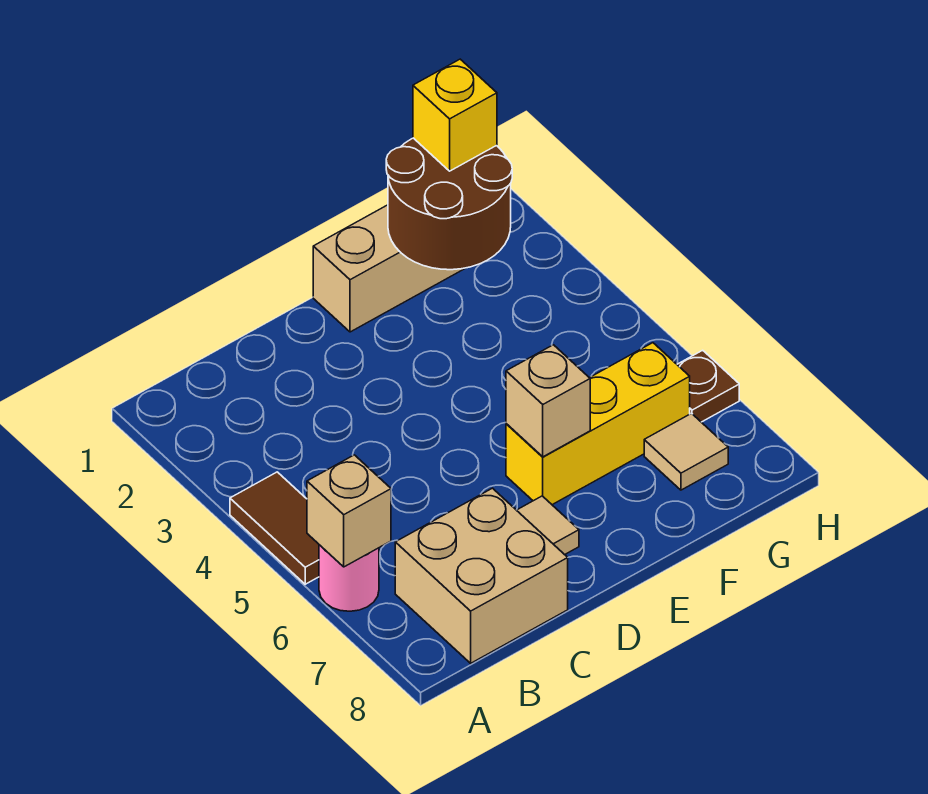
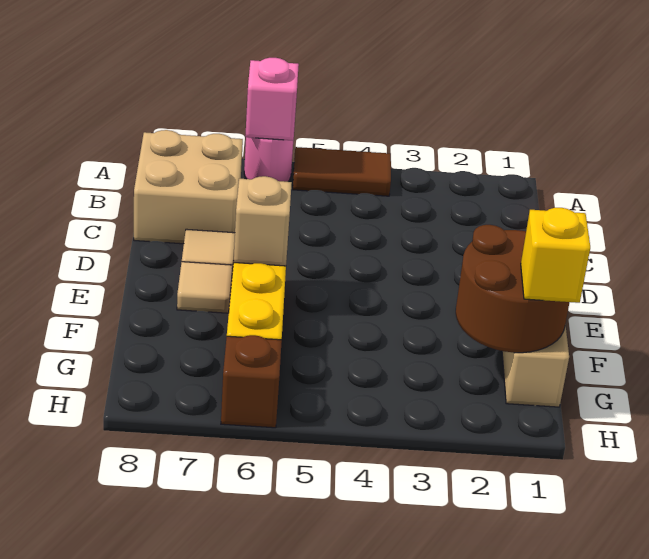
tan 1x1 brick [307,455,391,567] -> pink 1x1 brick [245,58,299,141]
tan 1x1 tile [644,413,728,490] -> tan 1x1 tile moved to [177,262,232,313]
brown 1x1 plate [677,350,739,422] -> brown 1x1 brick [221,335,282,428]

